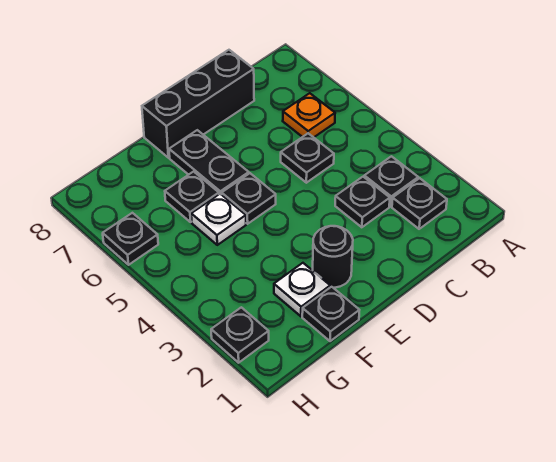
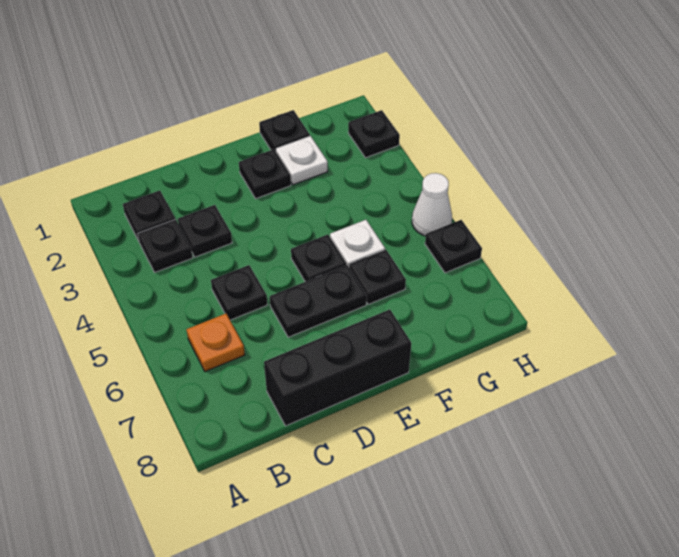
black 1x1 round brick [313,226,353,288] -> black 1x1 plate [239,149,291,199]
black 1x2 plate [169,130,249,195] -> black 1x2 plate turned to [270,265,367,337]
none -> white 1x1 cone [412,173,452,236]

